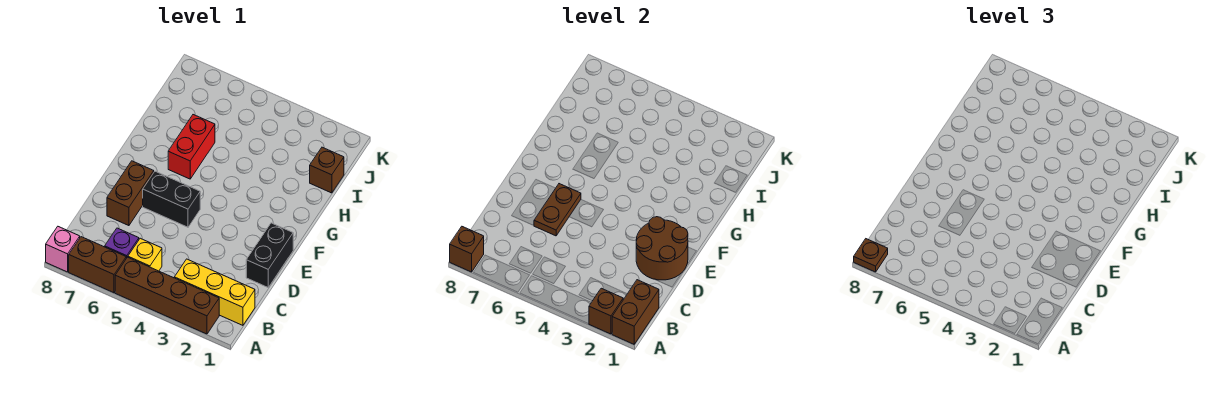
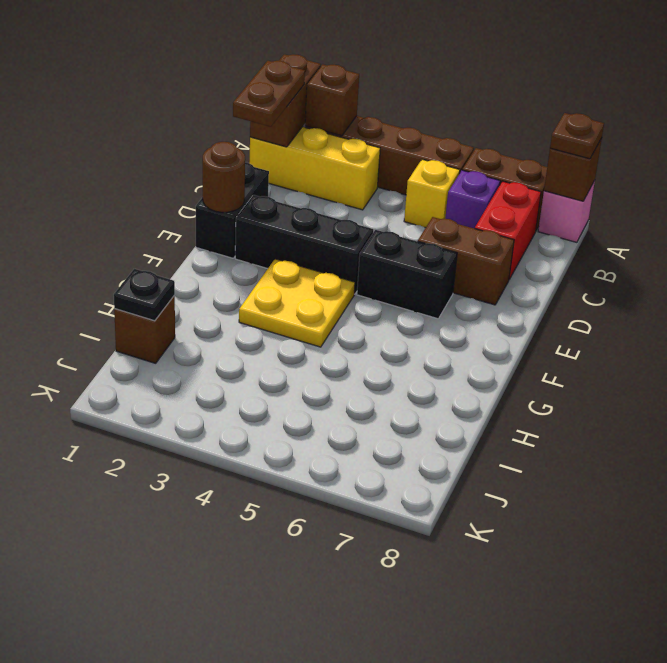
brown 2x2 round brick [636,217,688,280] -> brown 1x1 round brick [203,142,245,212]
brown 1x2 plate [534,184,581,236] -> brown 1x2 plate moved to [233,61,305,127]
brown 1x2 brick [107,161,154,226] -> brown 1x2 brick turned to [418,217,514,305]
none -> black 1x3 brick [235,195,373,294]
none -> yellow 2x2 plate [239,259,355,347]
red 1x2 brick [168,115,215,179] -> red 1x2 brick moved to [475,181,541,279]
none -> black 1x1 plate [114,269,175,321]

